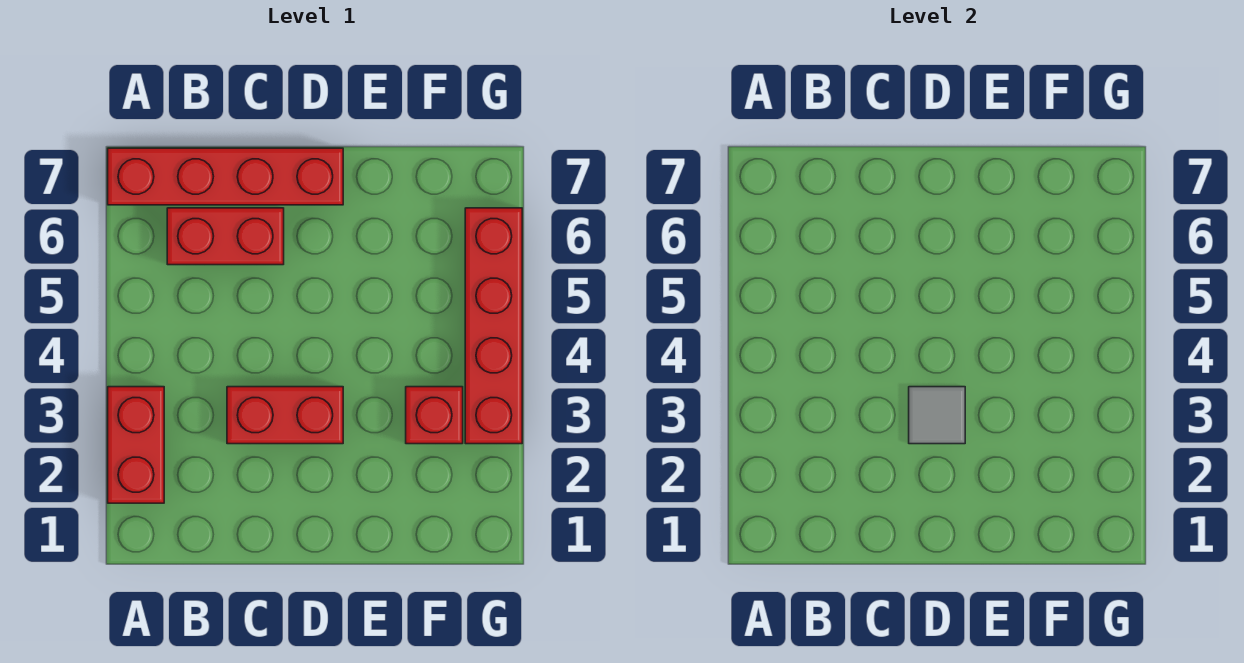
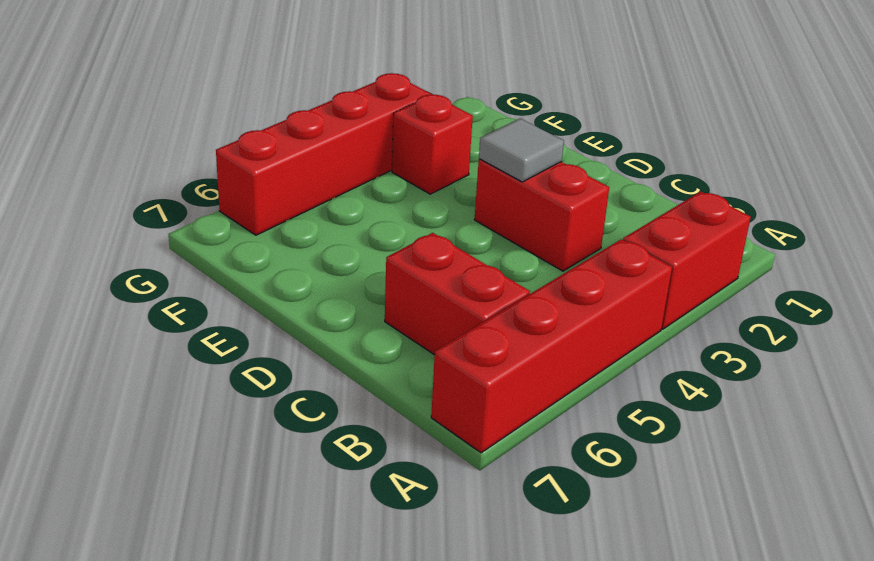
red 1x4 brick [108,148,343,205] -> red 1x4 brick turned to [431,239,672,453]

